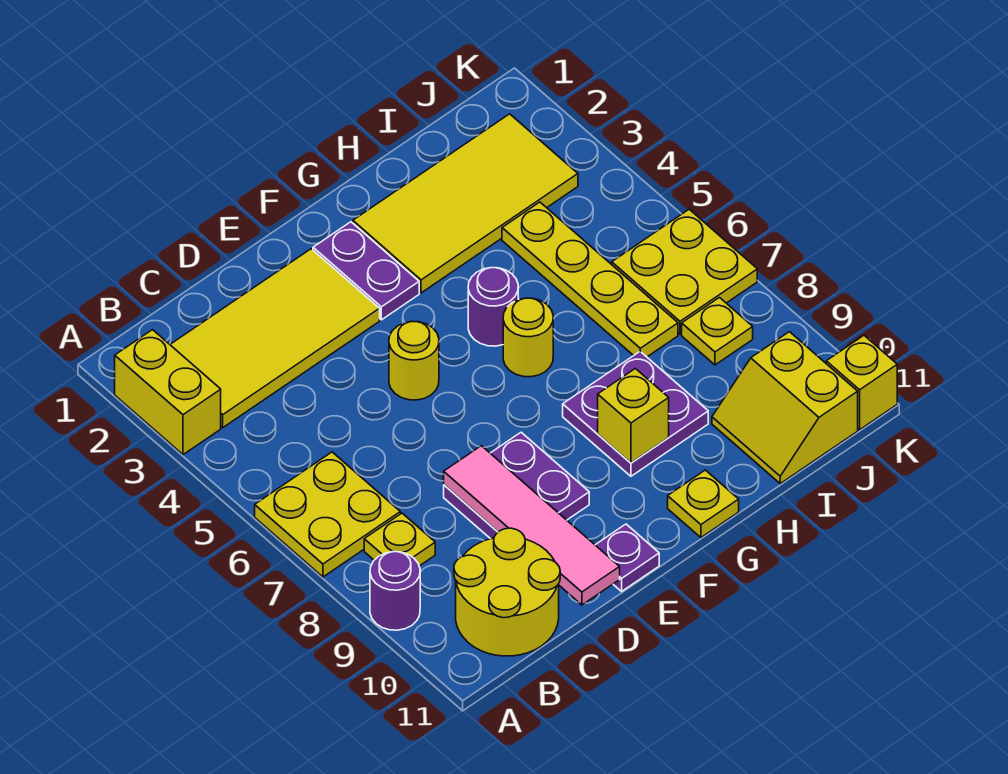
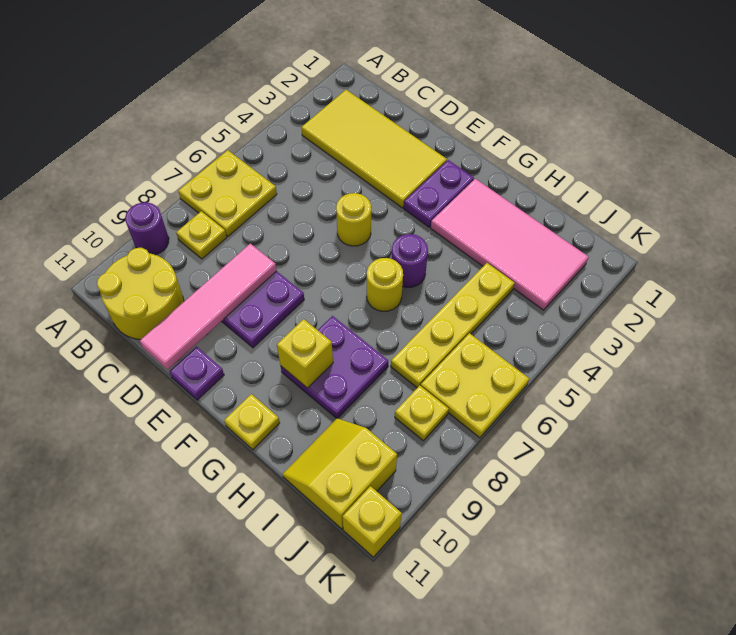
yellow 1x2 brick [115,330,221,455] -> none
yellow 2x4 tile [353,114,578,293] -> pink 2x4 tile [431,179,589,310]

